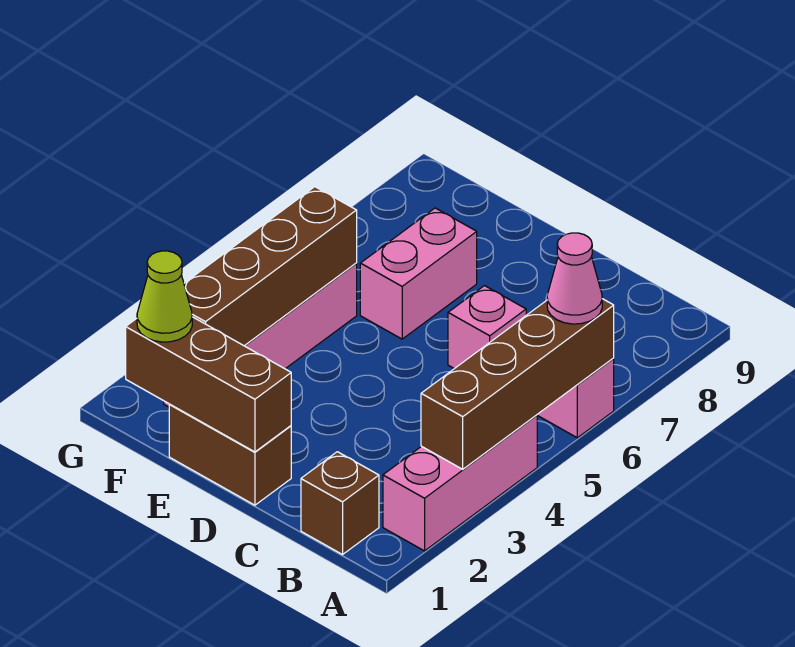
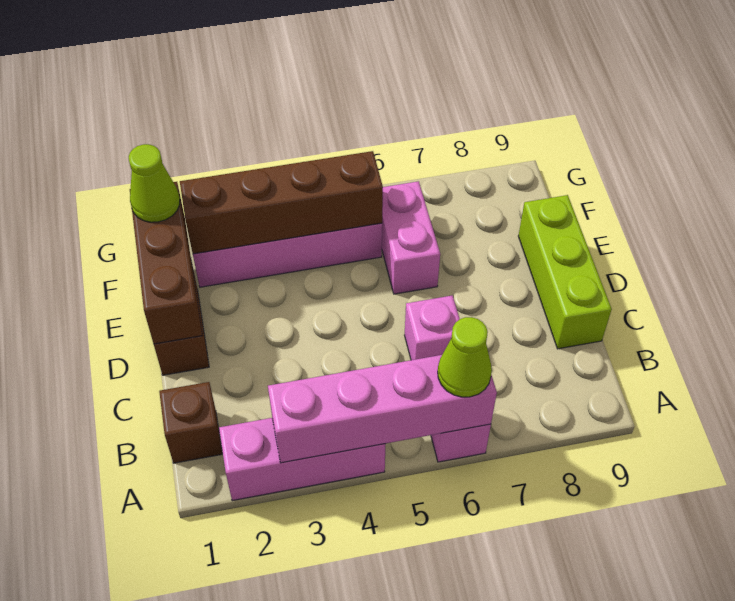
brown 1x4 brick [421,299,614,469] -> pink 1x4 brick [268,355,497,463]
pink 1x1 cone [547,233,602,324] -> lime 1x1 cone [438,317,492,397]
none -> lime 1x3 brick [518,195,612,349]
pink 1x2 brick [360,208,477,339] -> pink 1x2 brick turned to [382,181,440,294]

